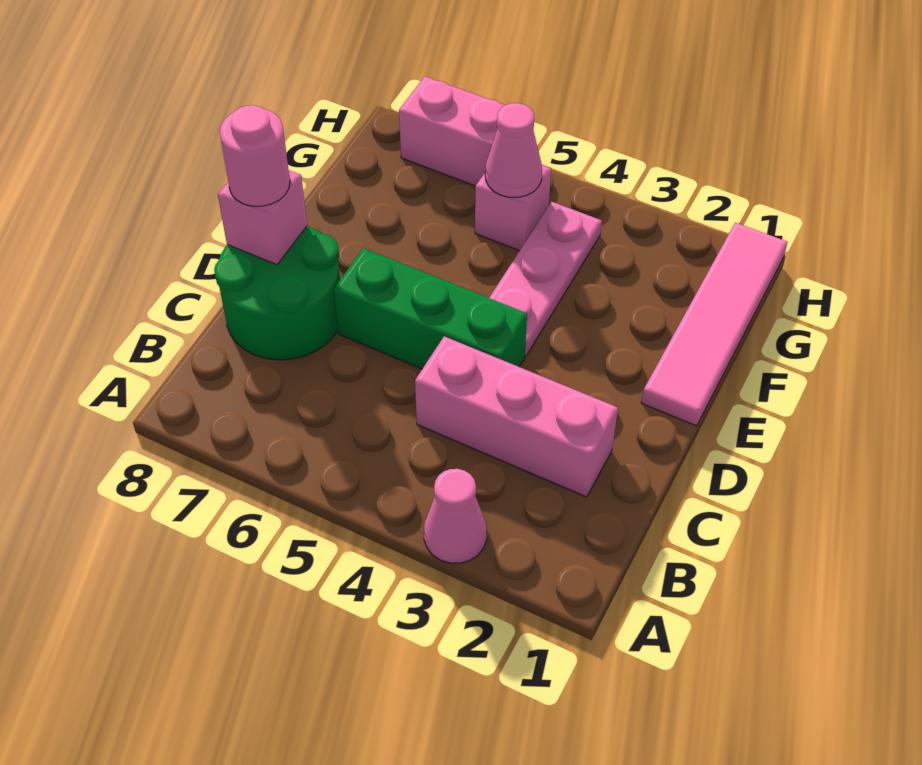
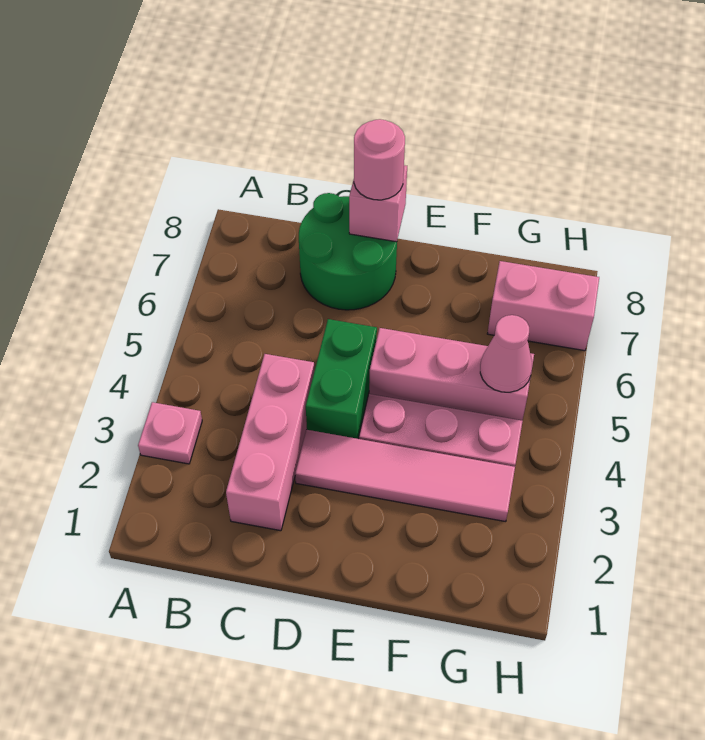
pink 1x1 cone [424,469,487,563] -> pink 1x1 plate [138,402,202,464]
green 1x3 brick [334,248,527,369] -> green 1x2 brick [306,319,377,439]
pink 1x4 tile [642,223,788,426] -> pink 1x4 tile moved to [295,430,515,522]
pink 1x1 brick [475,165,551,251] -> pink 1x3 brick [369,328,534,421]
pink 1x2 brick [399,76,505,186] -> pink 1x2 brick turned to [487,261,599,351]

